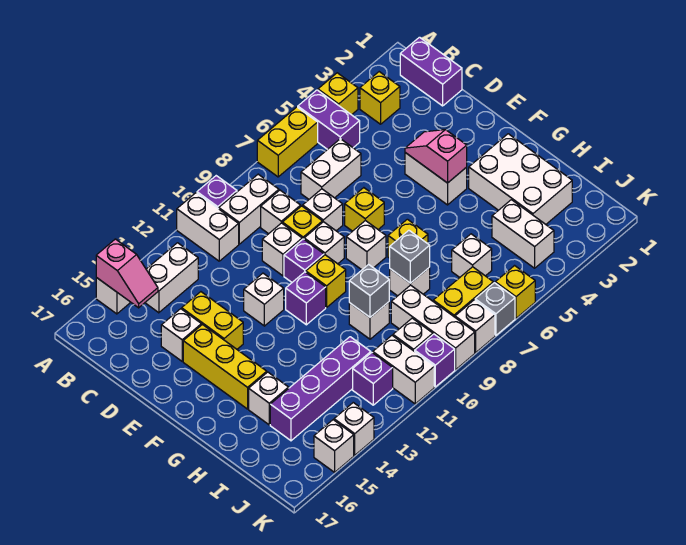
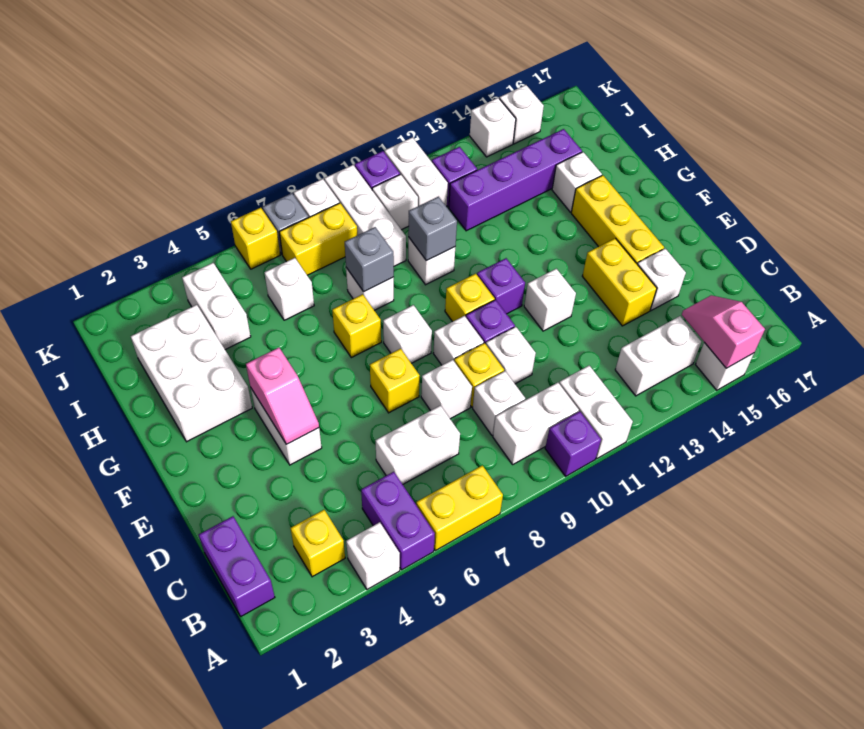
yellow 1x1 brick [318,73,358,115] -> white 1x1 brick [346,522,400,589]

